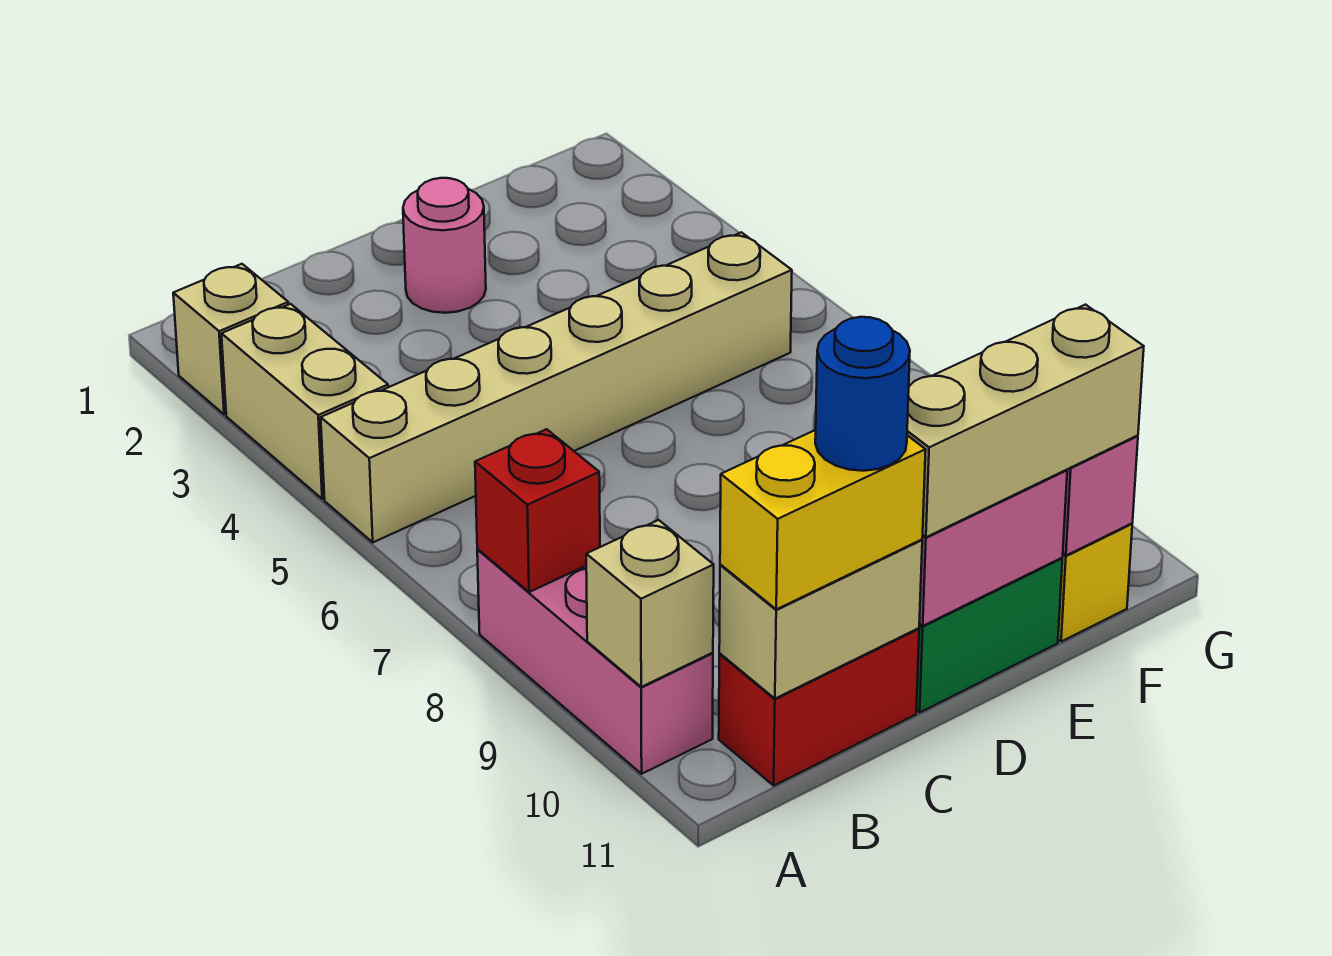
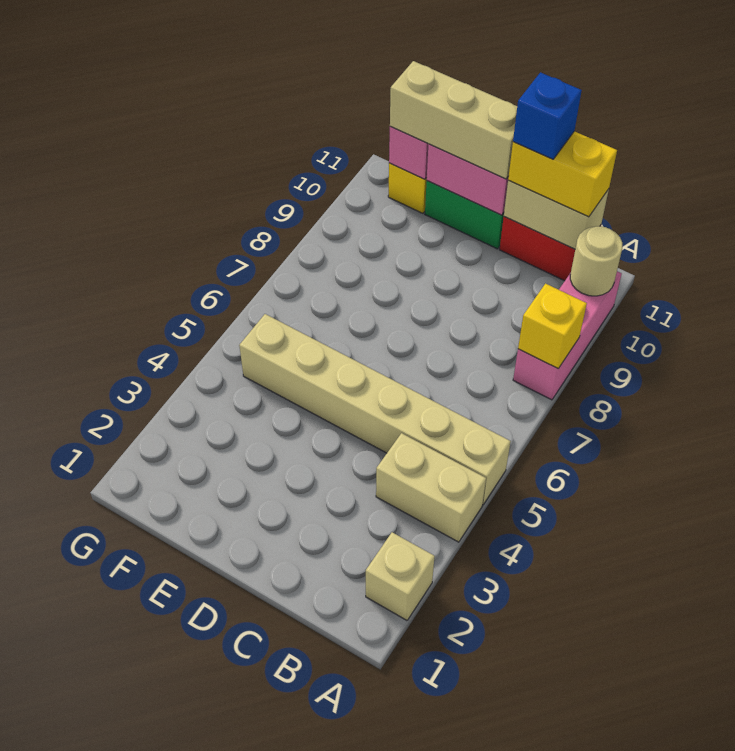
tan 1x2 brick [222,304,388,499] -> tan 1x2 brick turned to [376,433,486,542]
red 1x1 brick [475,429,600,592] -> yellow 1x1 brick [518,284,587,368]
tan 1x1 brick [586,520,714,687] -> tan 1x1 round brick [570,226,622,296]
blue 1x1 round brick [815,317,910,471] -> blue 1x1 brick [513,72,582,159]
pink 1x1 round brick [403,178,486,313] -> none

